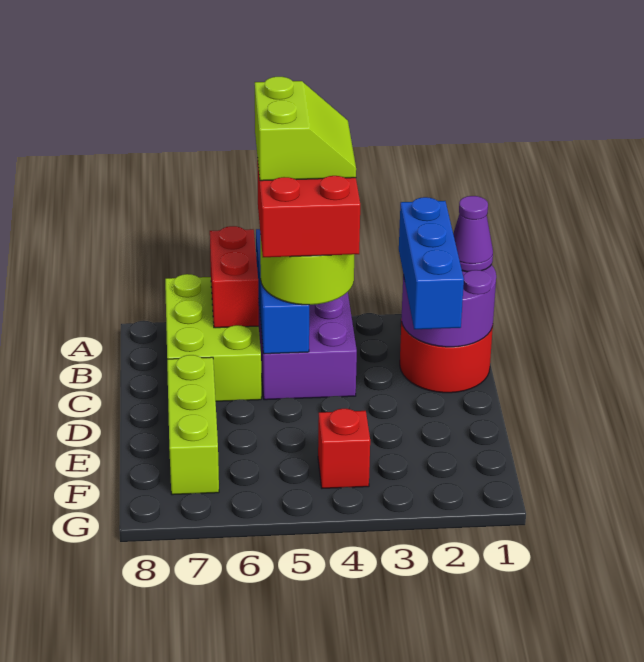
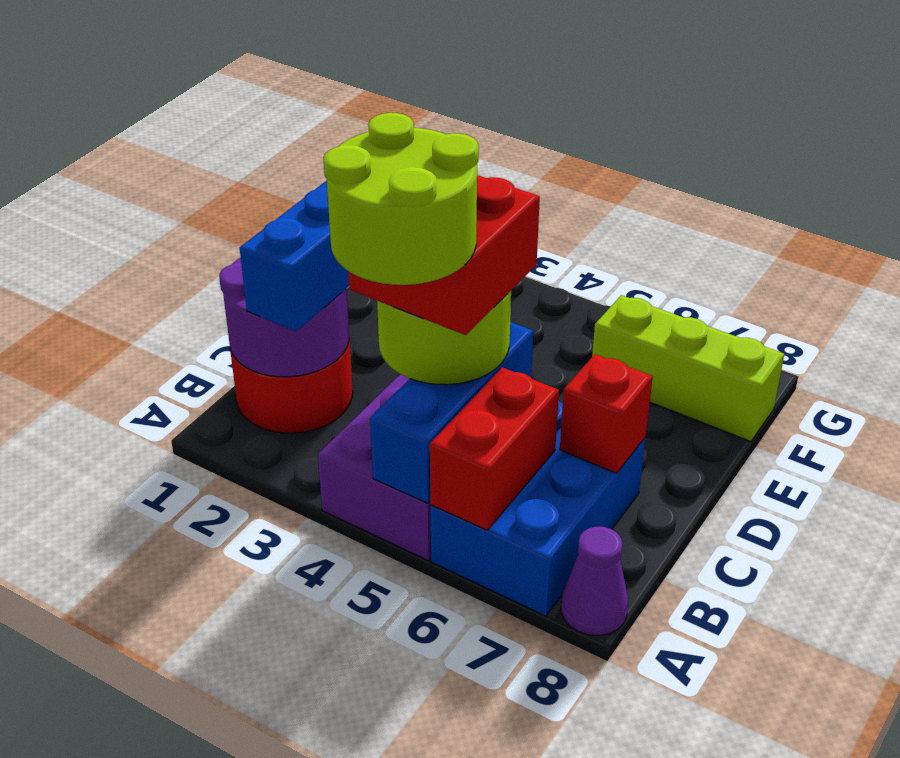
lime 2x2 slope [255,77,356,181] -> lime 2x2 round brick [323,113,479,285]
lime 2x3 brick [165,274,261,401] -> blue 2x3 brick [430,401,646,616]
purple 1x1 cone [453,196,493,272] -> purple 1x1 cone moved to [561,527,628,636]
lime 1x3 brick [167,355,219,495] -> lime 1x3 brick turned to [592,295,784,441]
red 1x1 brick [318,409,370,488] -> red 1x1 brick moved to [560,354,653,473]

